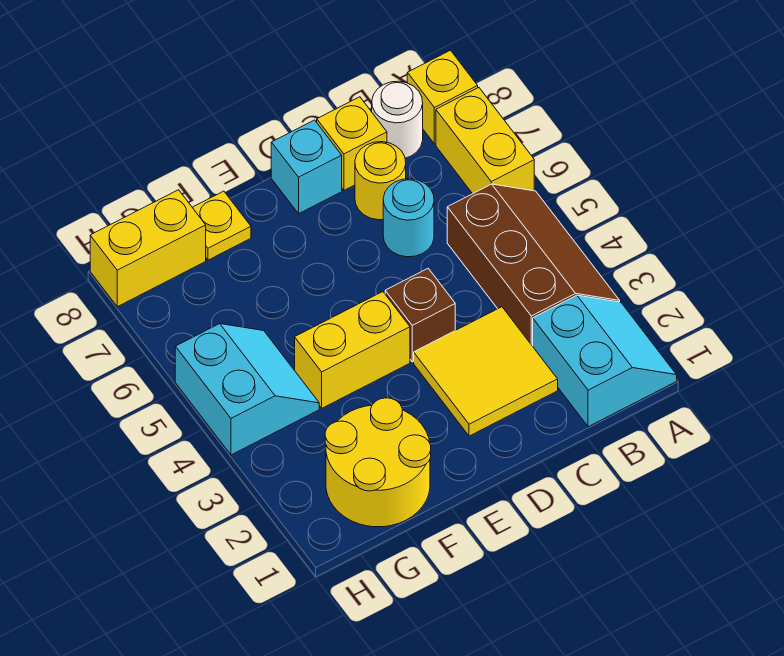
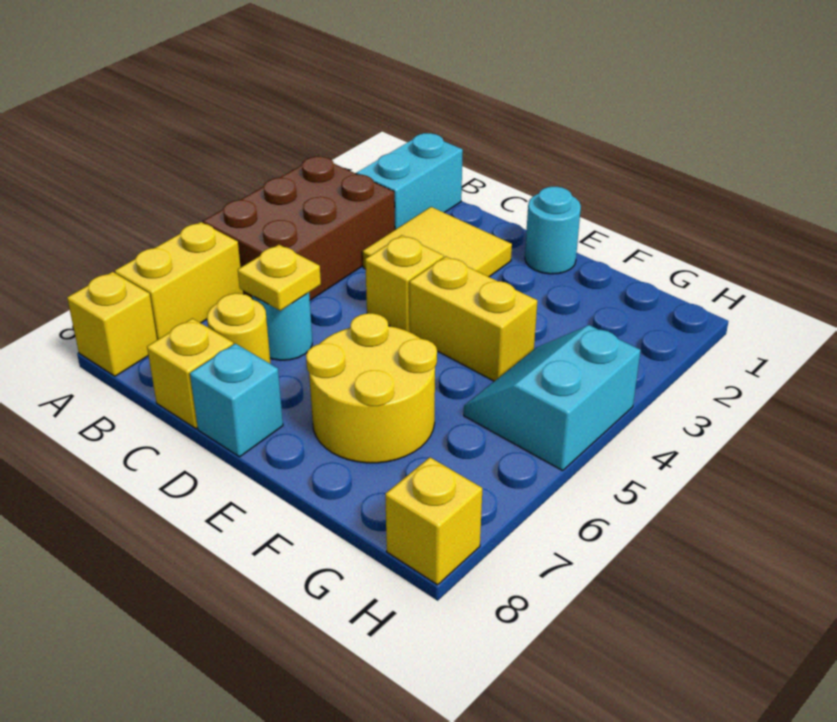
brown 2x3 slope [447,184,620,346] -> brown 2x3 brick [203,156,395,300]
white 1x1 round brick [372,81,423,158] -> none
brown 1x1 brick [385,269,455,362] -> yellow 1x1 brick [365,235,444,332]
none -> cyan 1x1 round brick [525,187,581,274]
yellow 2x2 round brick [325,398,431,527] -> yellow 2x2 round brick moved to [306,313,437,463]
yellow 1x1 plate [192,191,251,260] -> yellow 1x1 plate moved to [238,245,321,311]
yellow 1x2 brick [90,190,206,307] -> yellow 1x1 brick [385,457,482,585]

